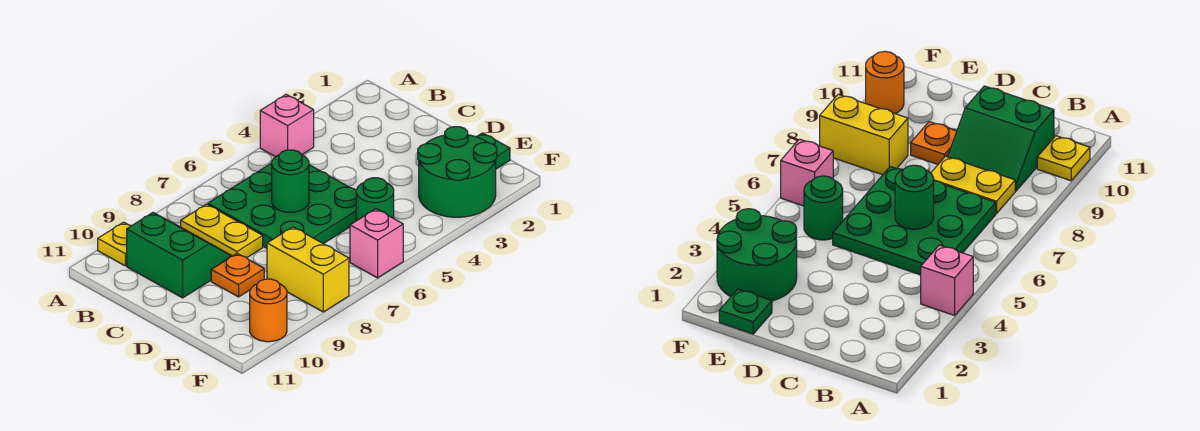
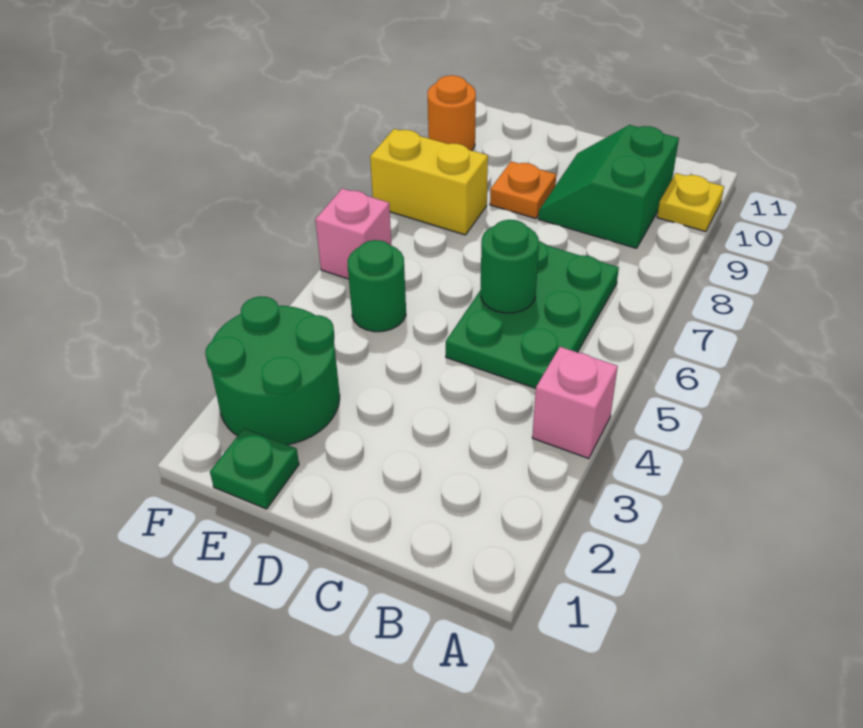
green 3x3 plate [208,163,356,248] -> green 2x3 plate [446,241,619,388]
yellow 1x2 plate [181,204,263,258] -> none
green 2x2 slope [127,213,232,298] -> green 2x2 slope turned to [538,125,679,248]

